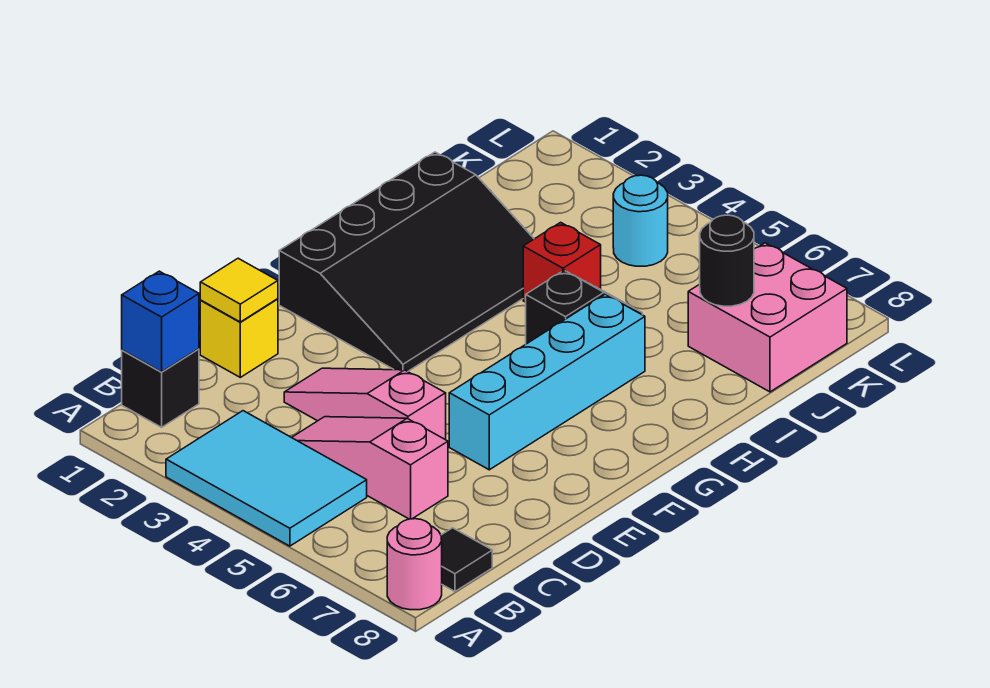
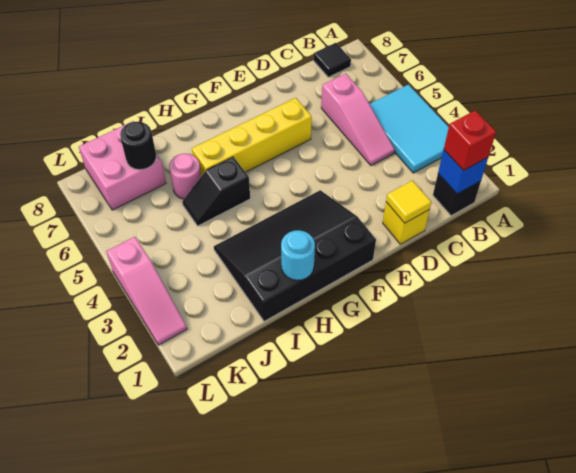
pink 1x1 round brick [387,519,442,610] -> pink 1x1 round brick moved to [169,154,201,199]
pink 1x3 slope [284,368,446,440] -> pink 1x3 slope moved to [106,237,187,345]
cyan 1x4 brick [449,294,645,470] -> yellow 1x4 brick [192,98,312,176]
red 1x1 brick [523,222,601,302] -> red 1x1 brick moved to [444,110,496,171]
cyan 1x1 round brick [613,175,668,266] -> cyan 1x1 round brick moved to [281,230,315,280]

